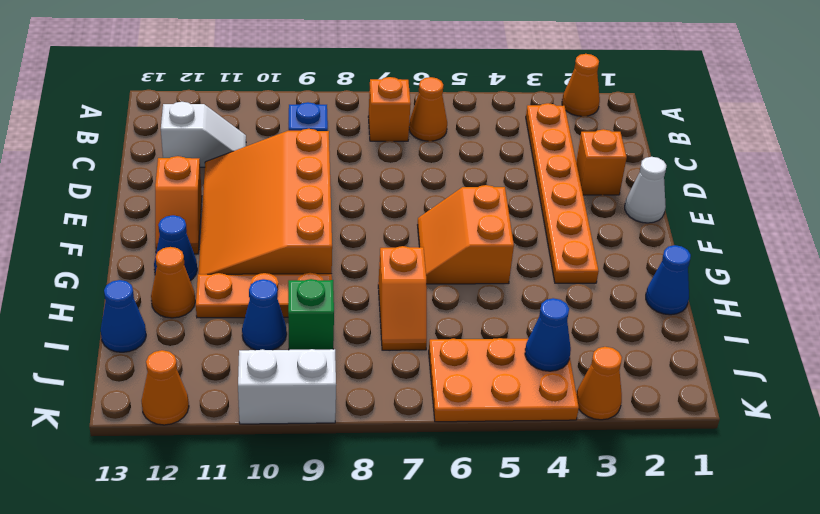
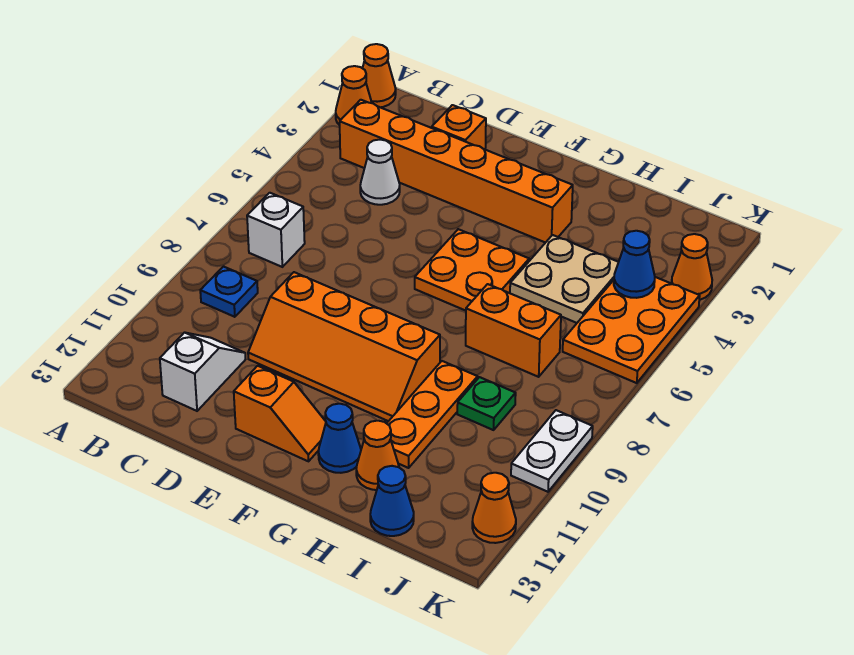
orange 1x6 plate [526,103,599,283] -> orange 1x6 brick [340,100,573,243]
orange 1x1 cone [409,77,447,141] -> orange 1x1 cone moved to [363,44,396,107]
orange 1x1 brick [368,77,411,141] -> white 1x1 brick [247,193,305,267]
orange 3x4 slope [198,129,332,274] -> orange 2x4 slope [248,272,440,421]
white 1x1 cone [625,157,666,223] -> white 1x1 cone moved to [360,140,400,205]
orange 2x2 slope [418,185,514,284] -> orange 2x2 plate [415,229,529,311]
blue 1x1 cone [646,245,691,315] -> none
none -> tan 2x2 plate [510,235,618,323]
orange 1x2 slope [378,246,427,350] -> orange 1x2 brick [466,284,561,377]
green 1x1 brick [288,279,334,350] -> green 1x1 plate [457,377,516,430]
blue 1x1 cone [242,279,287,350] -> none
white 1x2 brick [238,349,336,424] -> white 1x2 plate [511,410,593,492]

